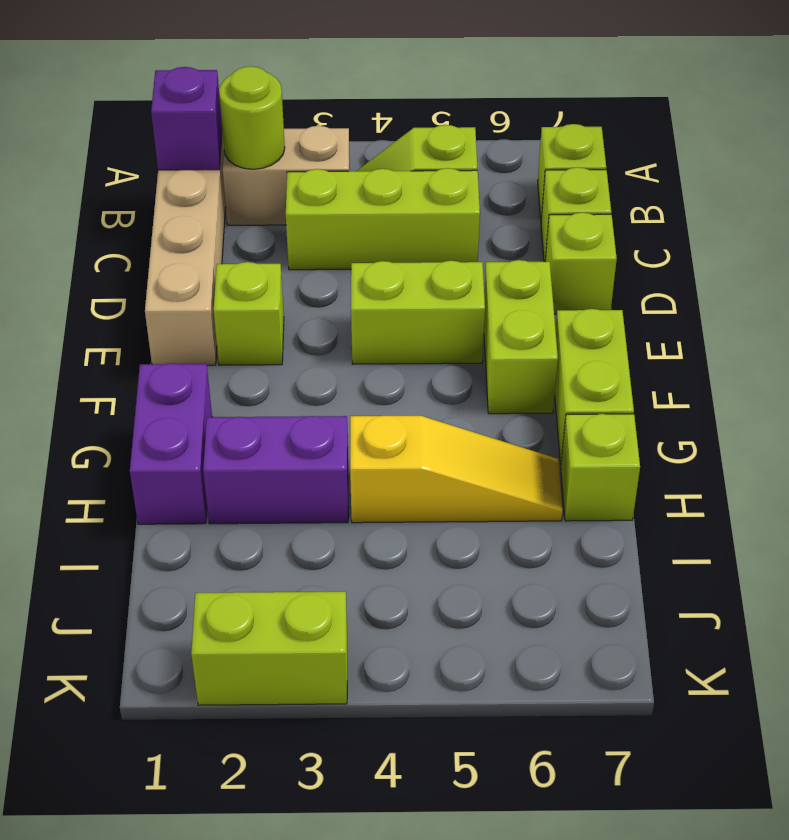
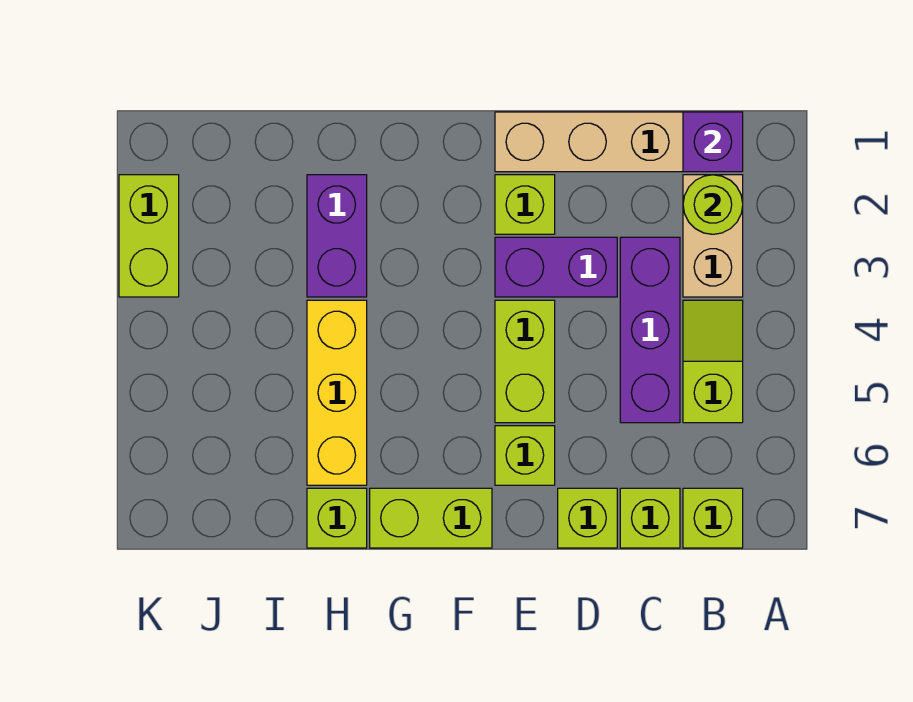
lime 1x3 brick [286,168,480,270] -> purple 1x3 brick [620,237,680,423]
lime 1x2 brick [484,260,558,414] -> lime 1x1 brick [495,426,555,485]
purple 1x2 brick [130,363,212,524] -> purple 1x2 brick moved to [495,237,617,297]
yellow 1x3 slope [350,416,562,523] -> yellow 1x3 brick [307,300,367,485]

